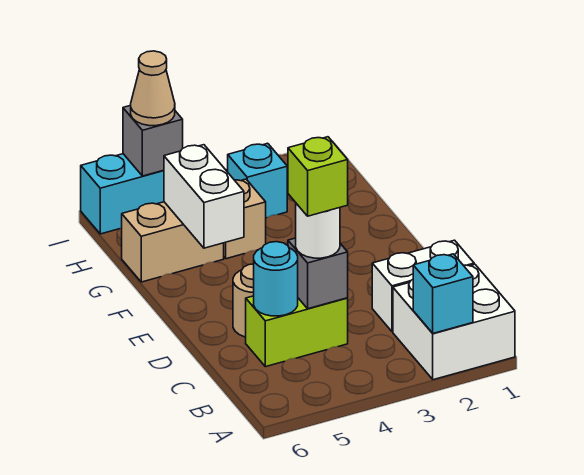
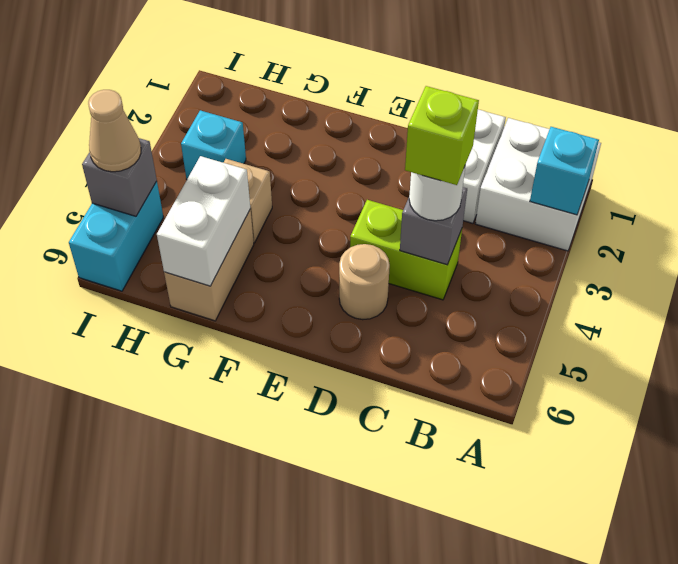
lime 1x2 brick [246,296,348,367] -> lime 1x2 brick turned to [350,200,462,300]
cyan 1x1 round brick [254,242,298,316] -> none
white 1x2 brick [164,145,244,248] -> white 1x2 brick turned to [157,156,250,286]

